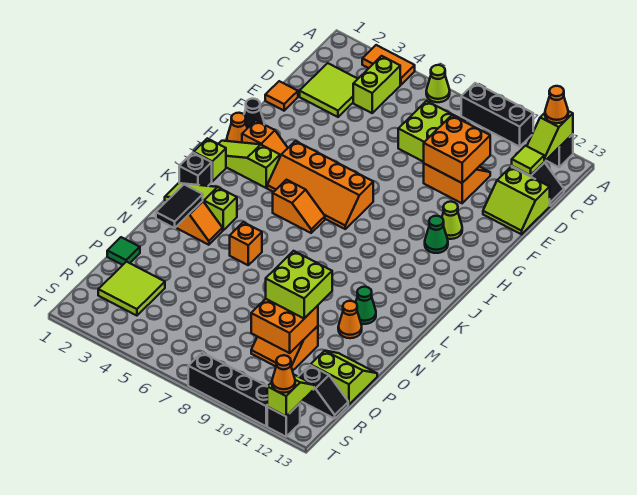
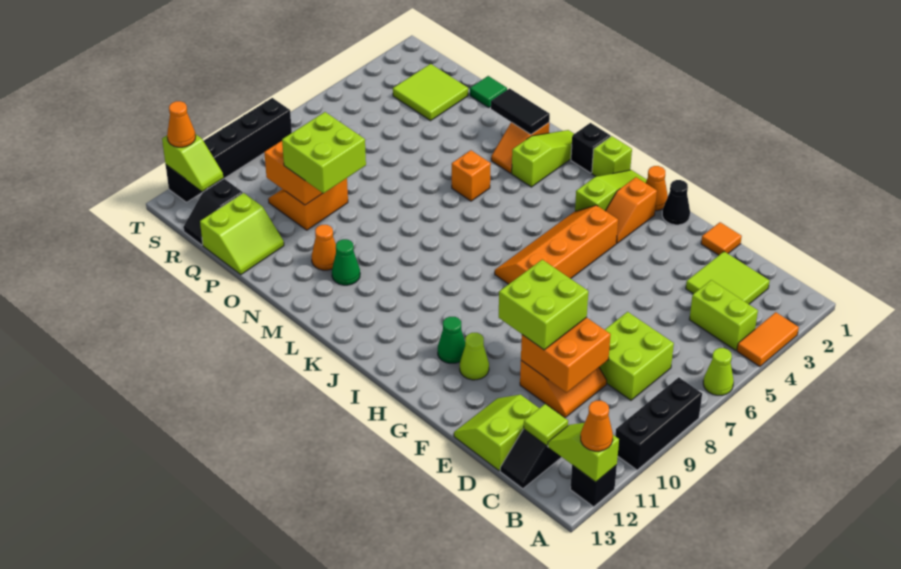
none -> lime 2x2 brick [499,260,588,350]
orange 1x2 slope [273,180,325,233] -> none

